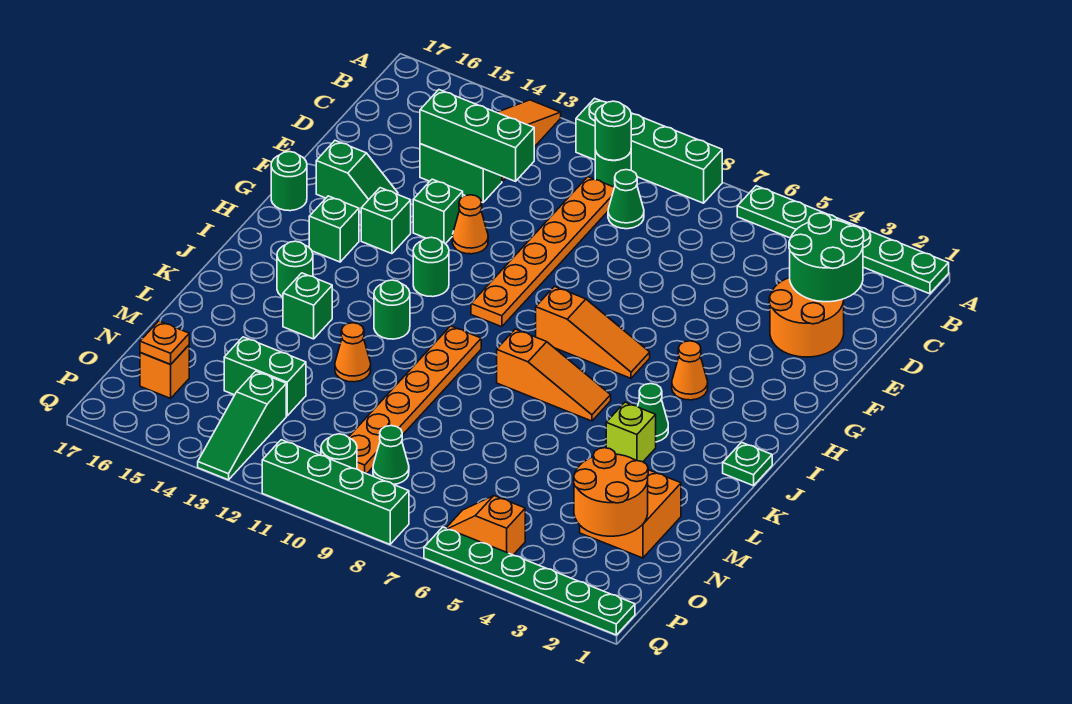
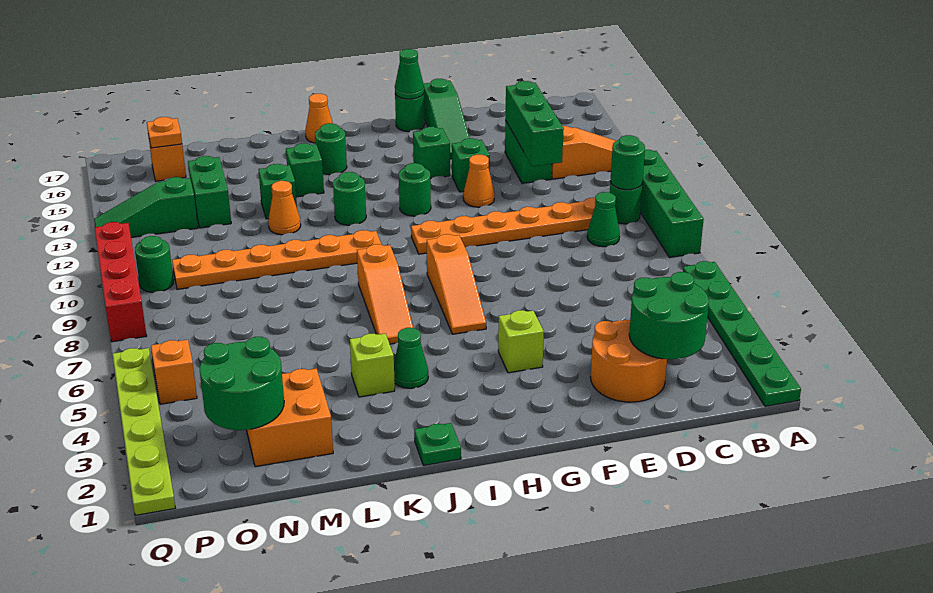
green 1x2 slope [316,141,398,212] -> green 1x3 slope [424,79,469,159]
none -> lime 1x1 brick [498,310,544,373]
orange 1x1 cone [672,341,708,400] -> orange 1x1 cone moved to [305,94,333,143]
green 1x1 brick [309,196,359,262] -> green 1x1 brick moved to [258,164,297,219]
orange 2x2 round brick [574,448,648,536] -> green 2x2 round brick [200,337,284,430]
green 1x1 cone [373,426,409,484] -> green 1x1 cone moved to [395,49,424,99]
green 1x6 plate [424,527,635,635] -> lime 1x6 plate [113,348,175,515]
green 1x4 brick [262,440,409,544] -> red 1x4 brick [95,222,147,342]

